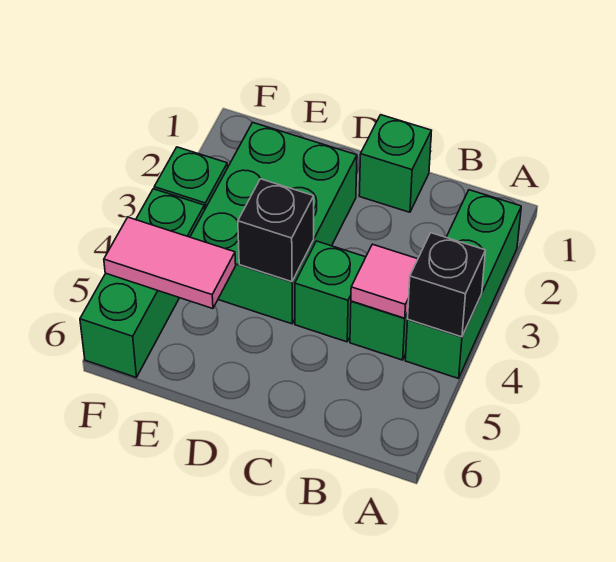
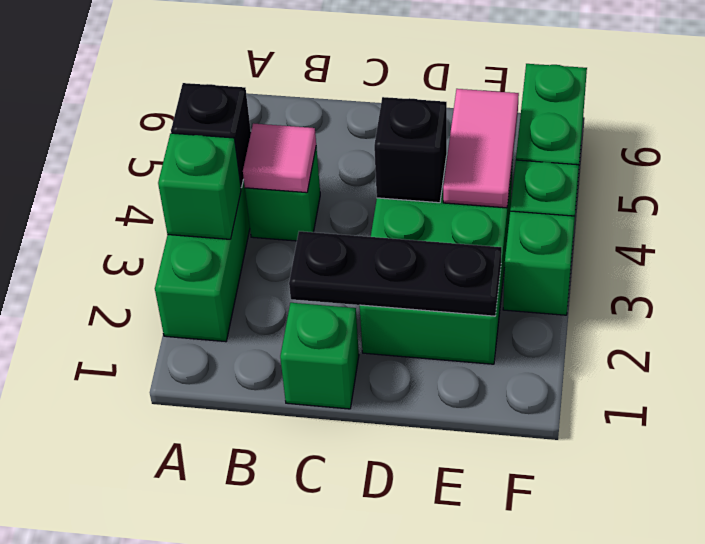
none -> black 1x3 plate [289,231,502,316]
green 1x1 brick [295,241,366,342] -> green 1x1 brick moved to [158,133,241,239]
pink 1x2 tile [104,217,236,309] -> pink 1x2 tile turned to [443,89,519,208]

